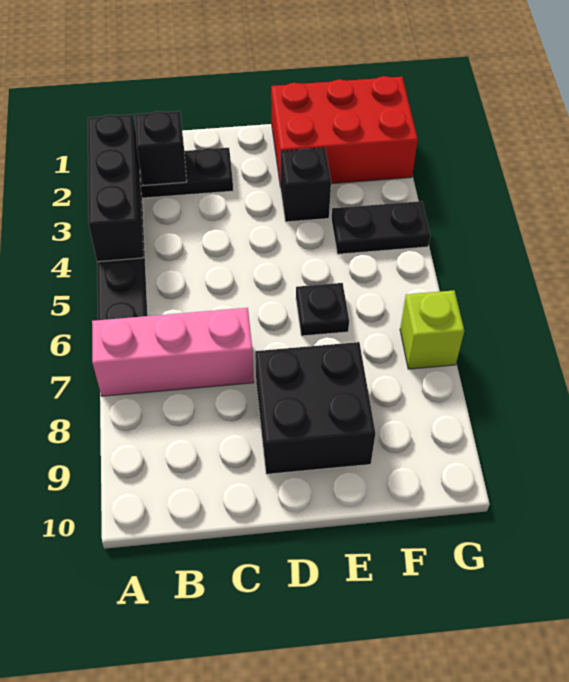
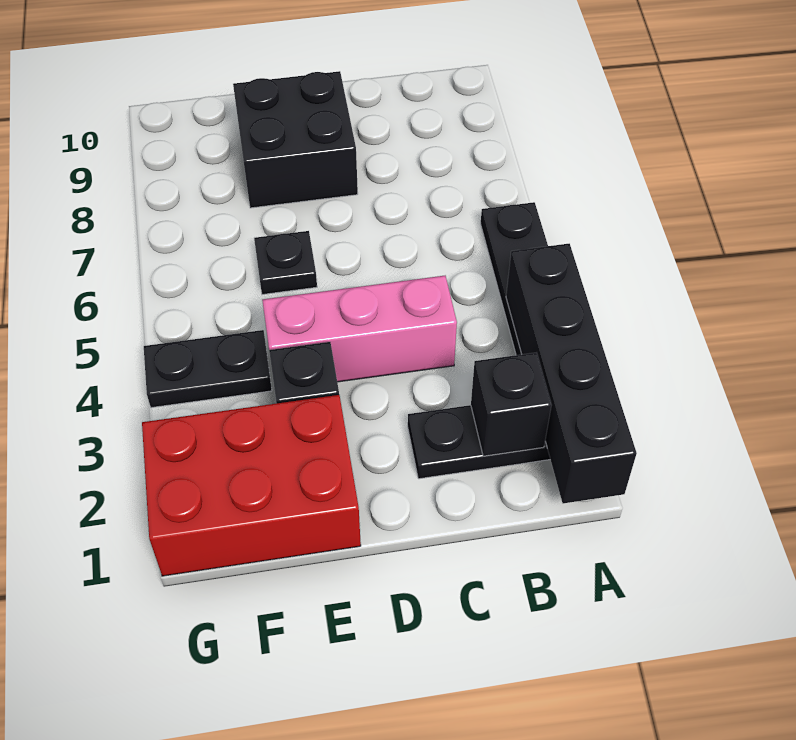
black 1x3 brick [88,114,143,262] -> black 1x4 brick [506,244,637,503]
pink 1x3 brick [92,308,254,396] -> pink 1x3 brick moved to [262,276,457,382]
lime 1x1 brick [400,290,464,369] -> none

